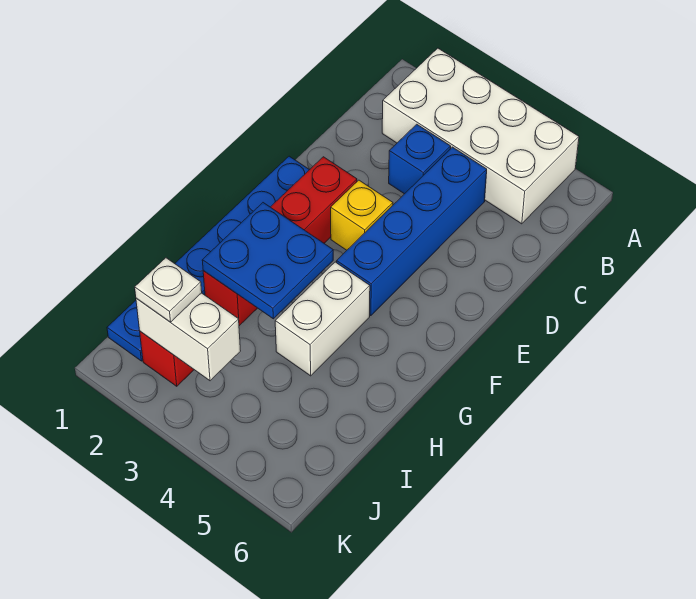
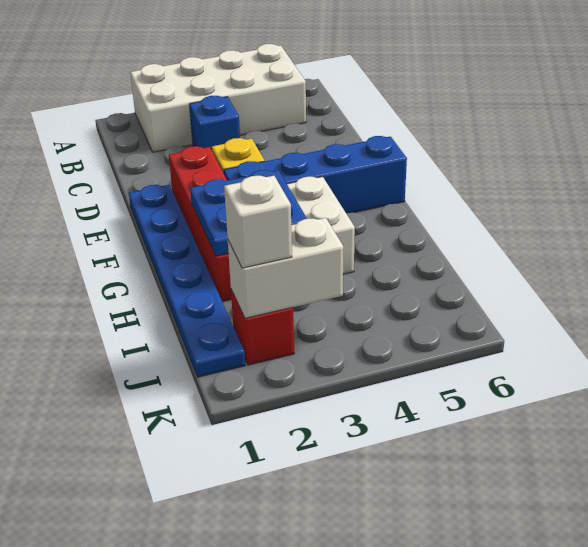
blue 1x4 brick [337,147,487,316] -> blue 1x4 brick turned to [224,136,407,213]
white 1x1 plate [135,258,202,322] -> white 1x1 brick [224,176,292,268]

